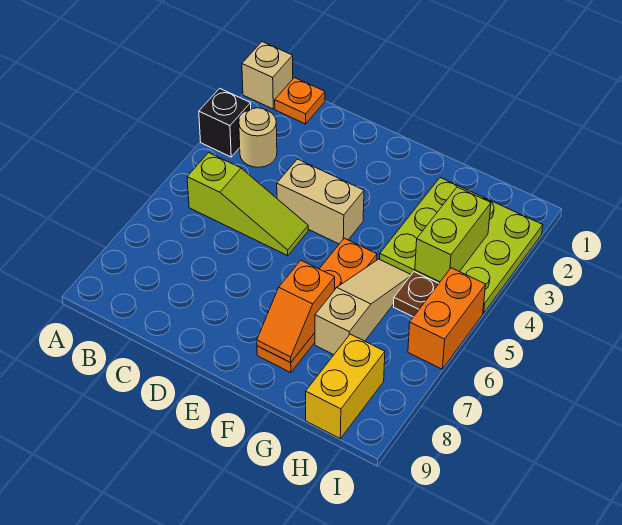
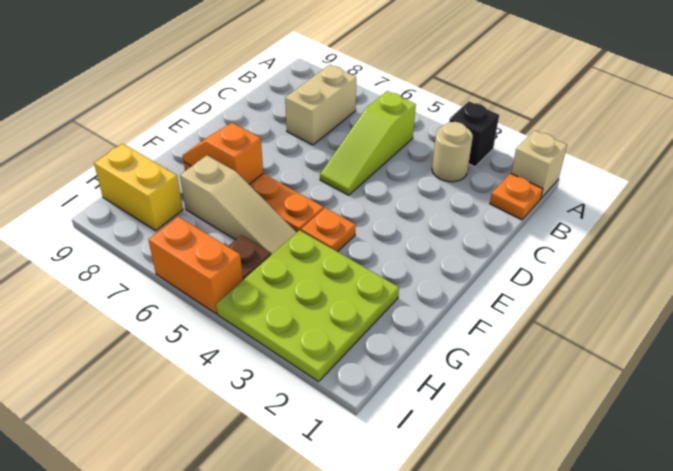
tan 1x2 brick [277,159,364,244] -> tan 1x2 brick moved to [285,65,356,145]
none -> orange 1x1 plate [301,208,356,252]
lime 1x2 brick [415,187,491,282] -> none

